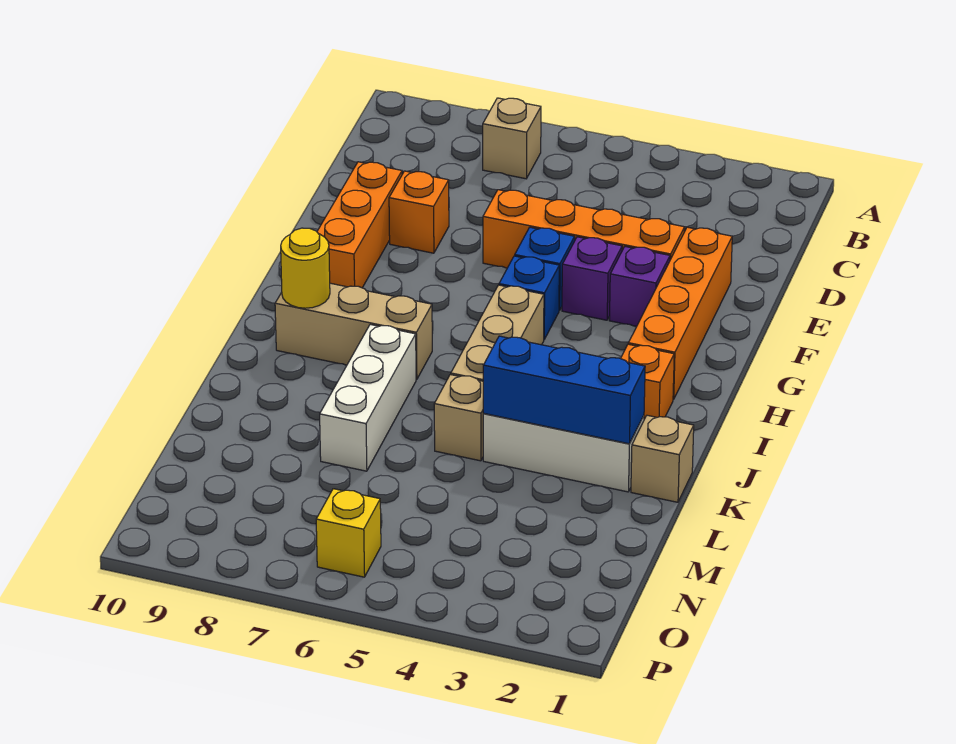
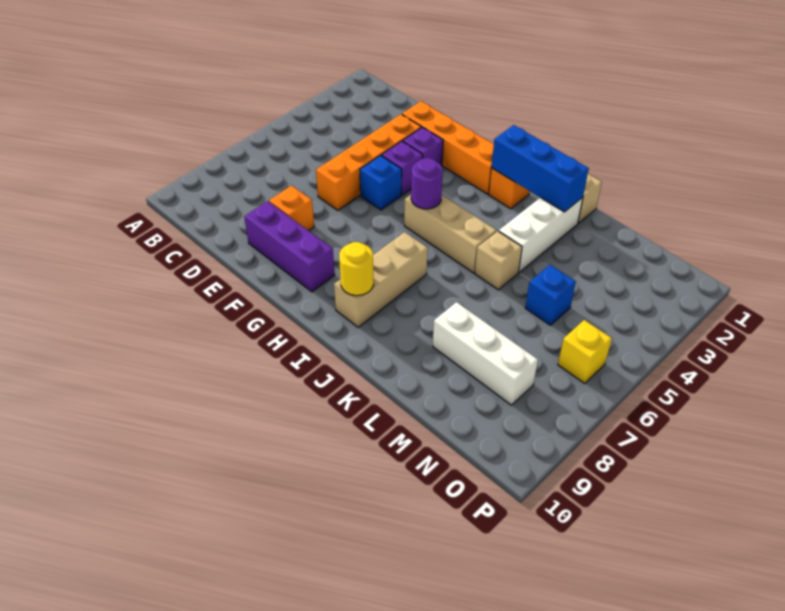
tan 1x1 brick [483,98,541,179] -> none
orange 1x3 brick [317,162,402,288] -> purple 1x3 brick [244,201,335,292]
blue 1x1 brick [499,256,559,339] -> blue 1x1 brick moved to [525,265,576,325]
none -> purple 1x1 round brick [411,158,443,209]
white 1x3 brick [320,325,416,471] -> white 1x3 brick moved to [433,302,538,405]
blue 1x3 brick [483,336,645,444] -> blue 1x3 brick turned to [491,125,589,212]

